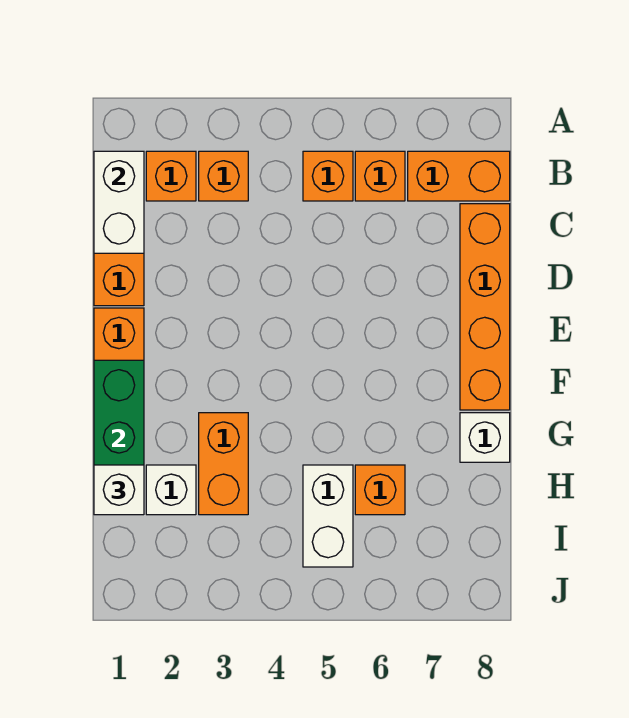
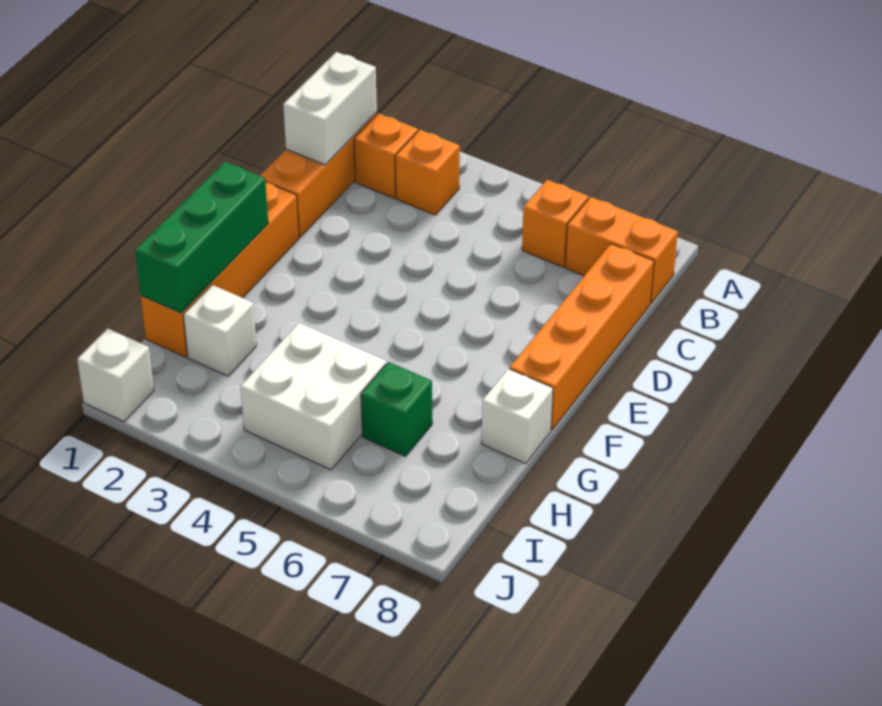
orange 1x1 brick [303,151,353,201] -> none
orange 1x2 brick [199,413,248,515] -> none
white 1x1 brick [94,465,144,515] -> white 1x1 brick moved to [77,329,154,422]
white 1x2 brick [303,465,353,567] -> white 2x2 brick [240,323,386,470]
orange 1x1 brick [355,465,405,515] -> green 1x1 brick [361,362,432,456]

